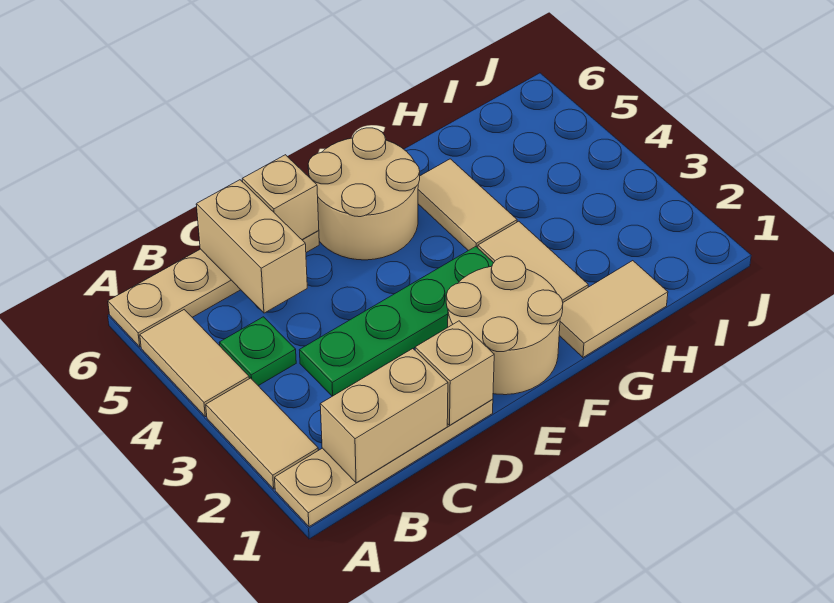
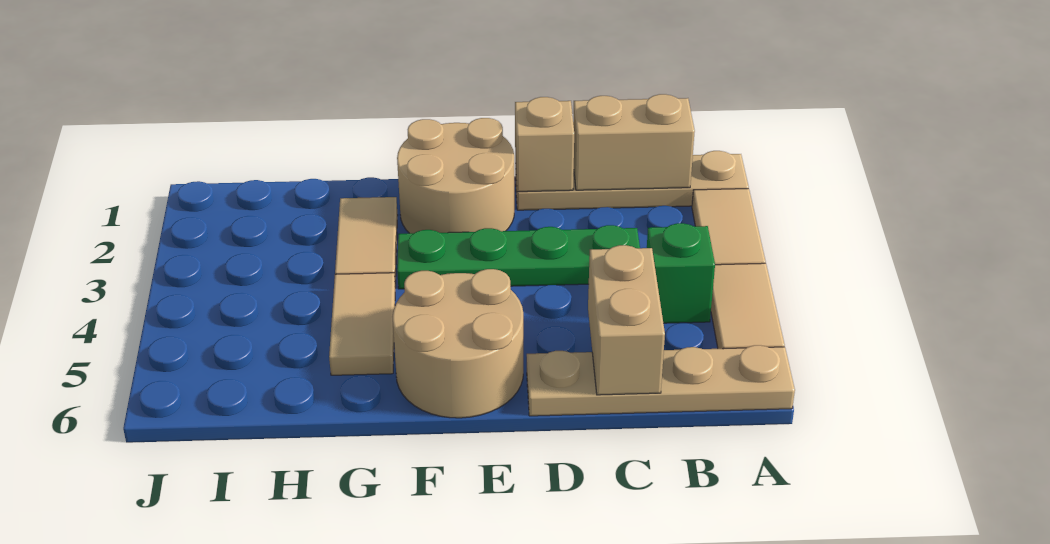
green 1x1 plate [219,317,296,386] -> green 1x1 brick [647,223,715,323]
tan 1x1 brick [242,155,319,240] -> none
tan 1x2 tile [559,261,668,357] -> none

